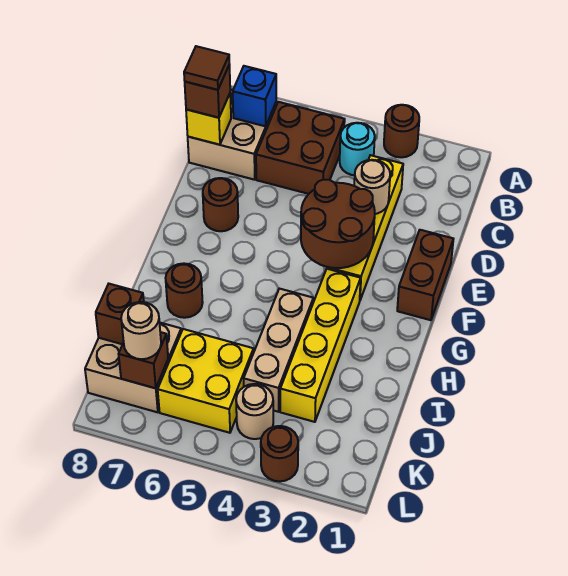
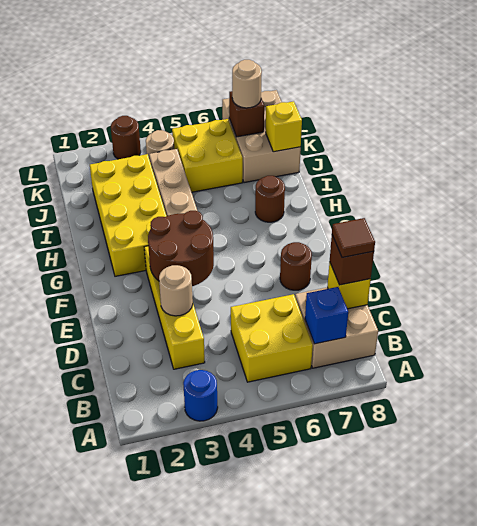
brown 1x1 round brick [384,105,419,157] -> blue 1x1 round brick [183,370,218,421]
cyan 1x1 round brick [340,123,375,175] -> none
brown 2x2 brick [256,102,345,194] -> yellow 2x2 brick [231,294,313,382]
brown 1x2 brick [397,230,453,320] -> none
yellow 1x4 brick [280,269,361,422] -> yellow 2x4 brick [90,154,166,276]
tan 2x2 brick [85,323,181,412] -> tan 2x3 brick [222,90,301,183]
brown 1x1 brick [96,284,144,344] -> yellow 1x1 brick [266,101,302,152]

